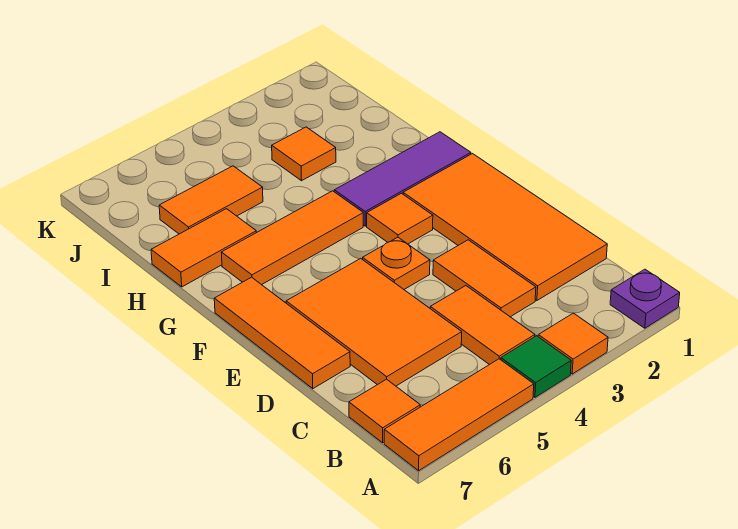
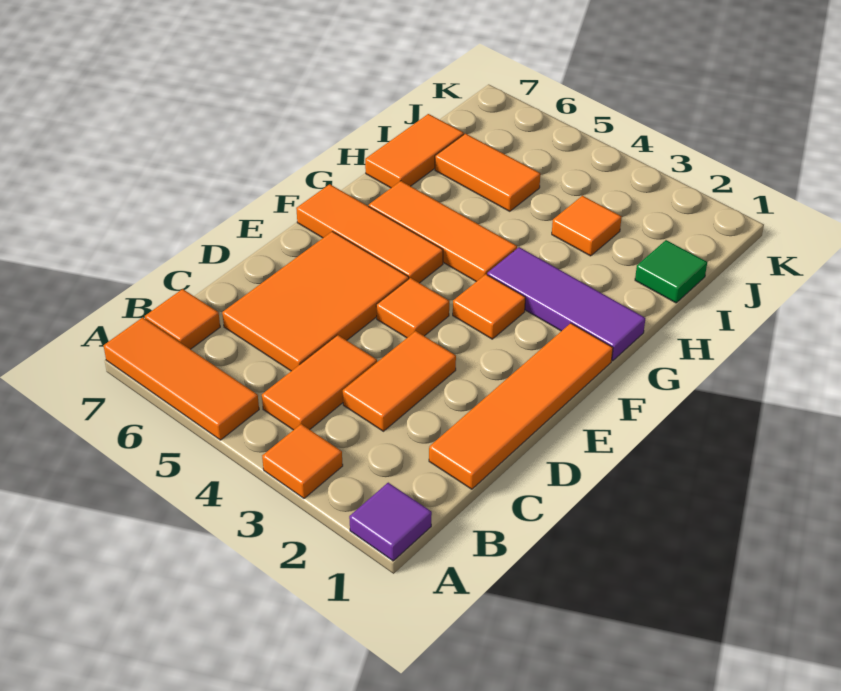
purple 1x1 plate [610,269,680,328] -> purple 1x1 tile [349,483,432,561]
green 1x1 tile [501,336,571,397] -> green 1x1 tile moved to [635,240,707,303]
orange 2x4 tile [403,154,607,300] -> orange 1x4 tile [429,323,613,489]
orange 1x3 tile [214,277,350,389] -> orange 1x3 tile turned to [296,184,443,283]
orange 1x1 plate [363,237,430,289] -> orange 1x1 tile [376,278,449,338]
orange 1x2 tile [151,209,257,287] -> orange 1x2 tile turned to [365,114,464,188]

